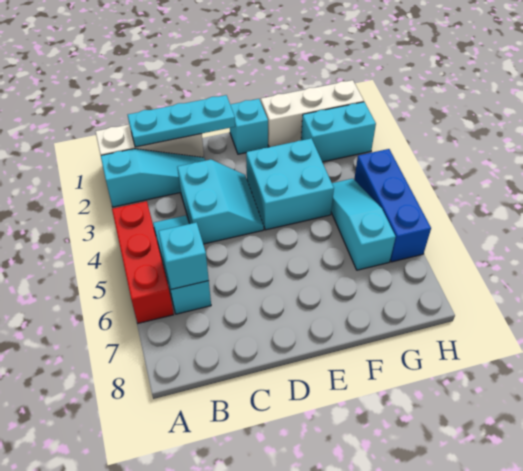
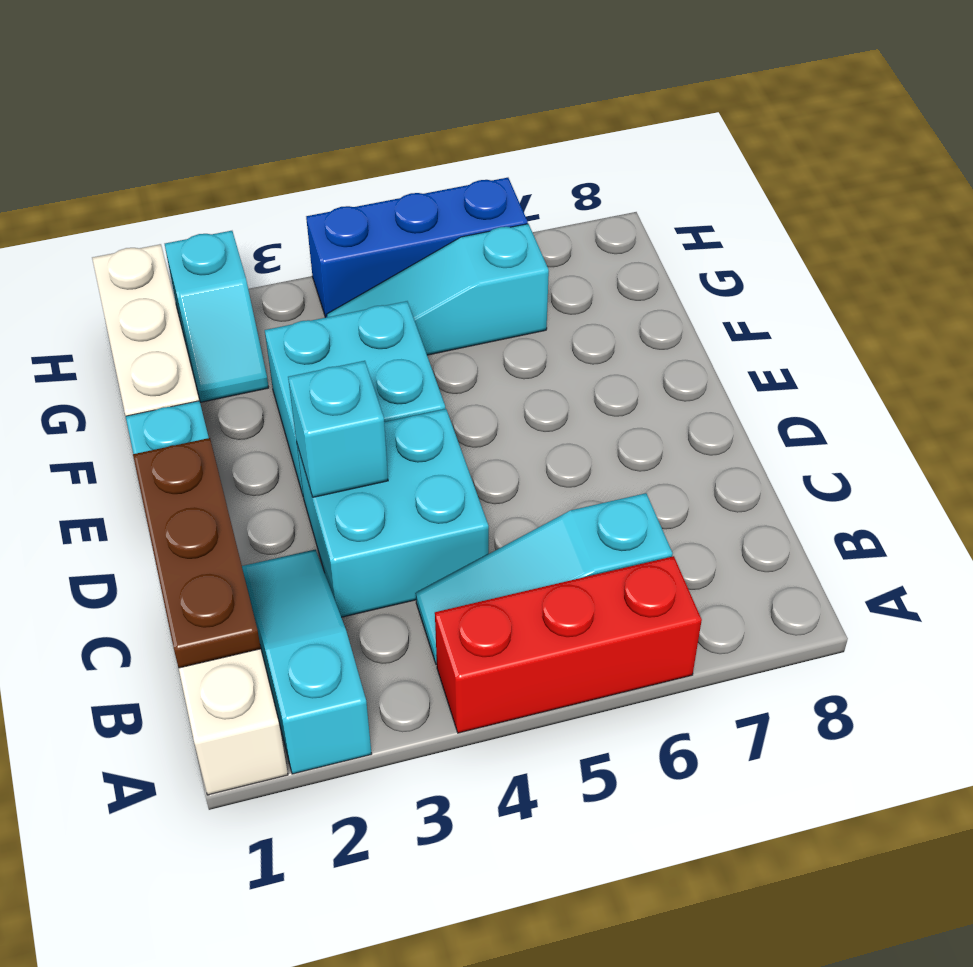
cyan 1x3 plate [128,95,235,147] -> brown 1x3 plate [133,438,261,668]
cyan 1x1 brick [158,222,209,289] -> cyan 1x1 brick moved to [288,361,388,497]
cyan 2x2 slope [177,160,264,244] -> cyan 2x2 brick [297,409,489,617]
cyan 1x2 brick [301,102,376,162] -> cyan 1x2 slope [165,231,269,402]

